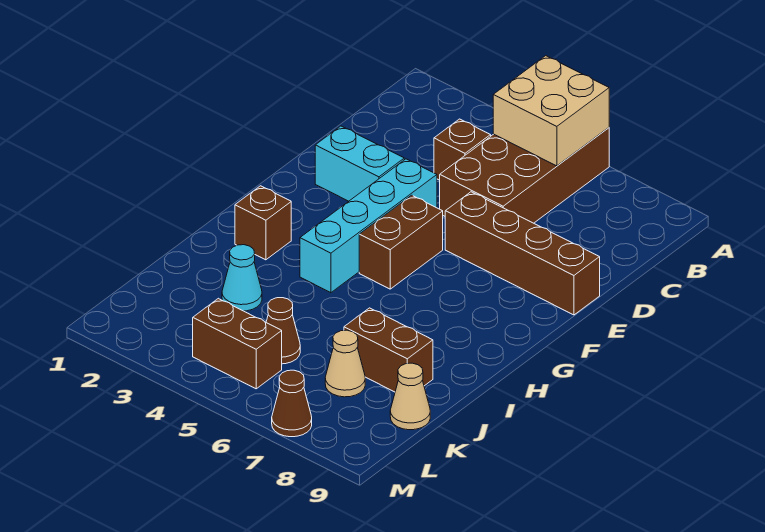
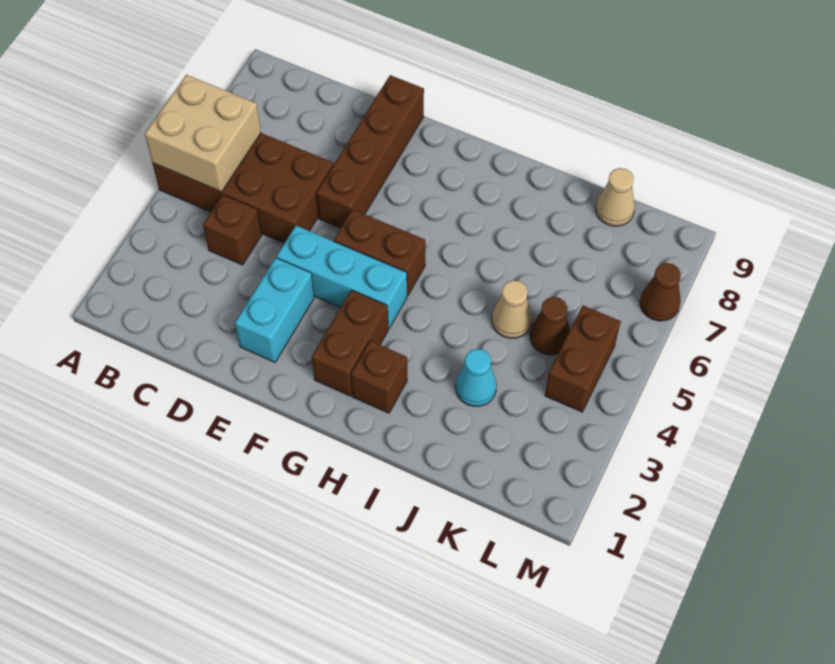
cyan 1x4 brick [300,159,437,293] -> cyan 1x3 brick [277,226,407,328]
brown 1x2 brick [344,308,433,392] -> brown 1x2 brick moved to [312,290,388,396]
tan 1x1 cone [325,330,365,397] -> tan 1x1 cone moved to [492,280,532,338]

